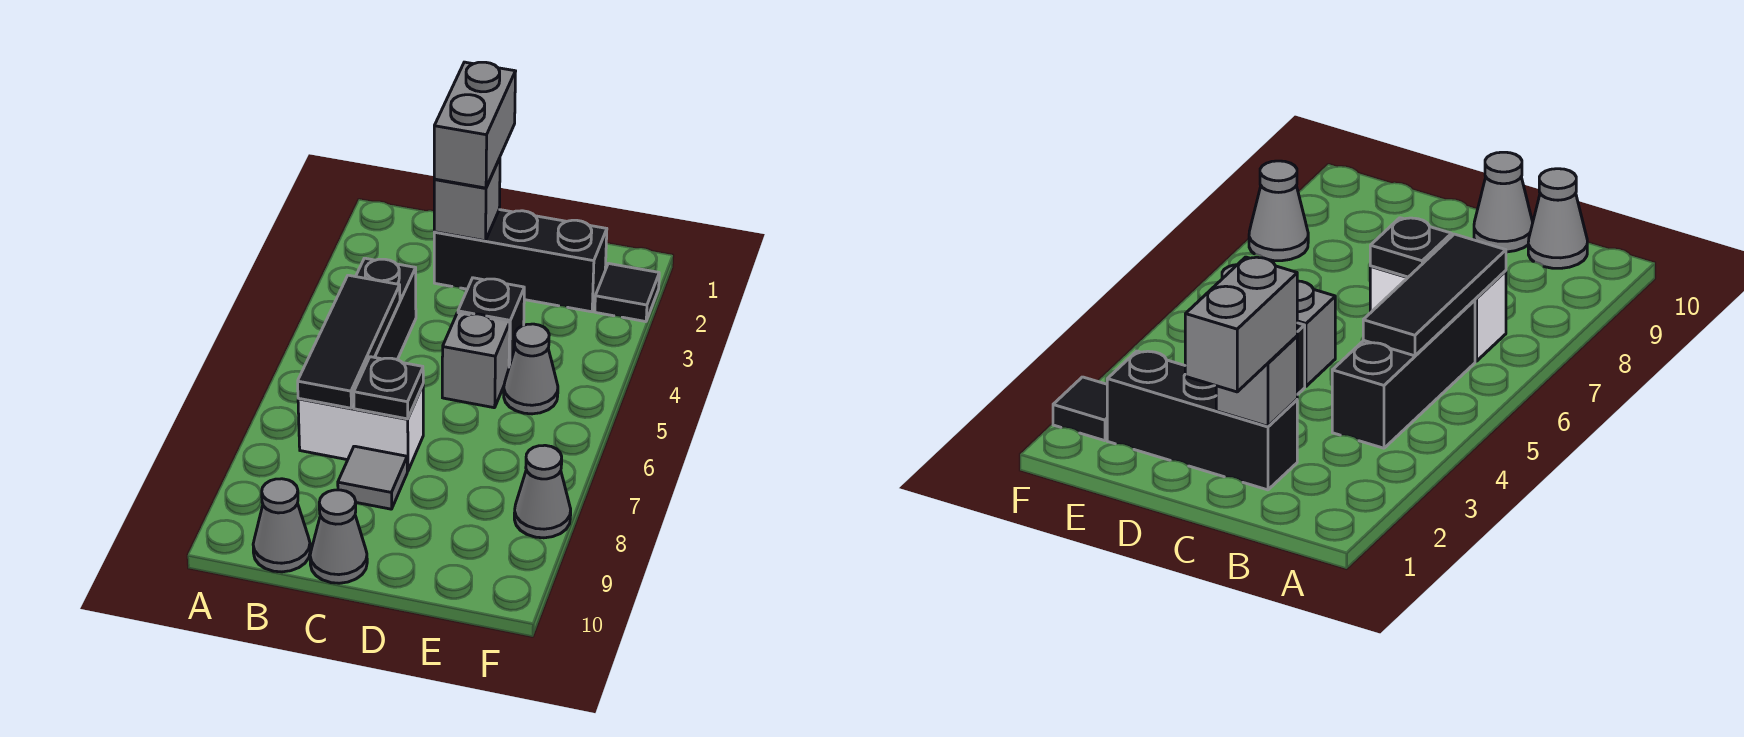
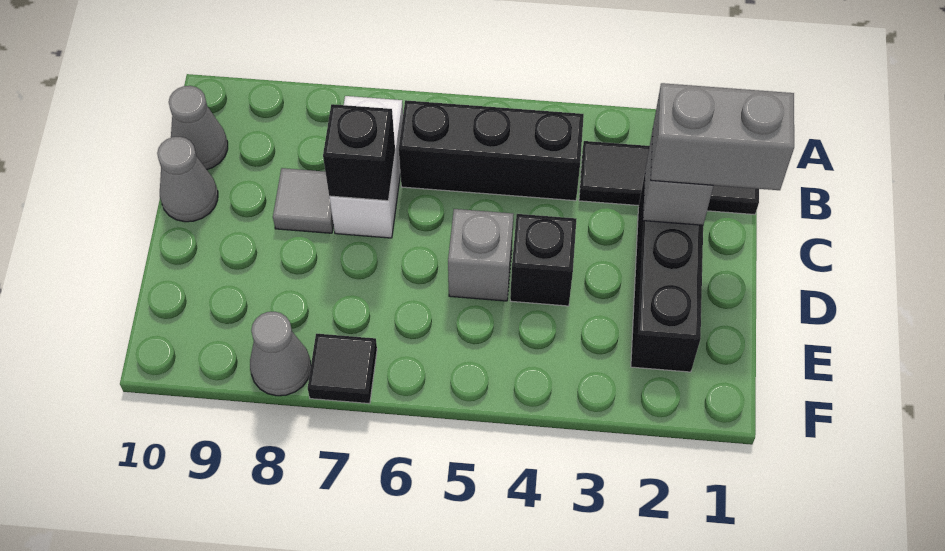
black 1x3 tile [298,275,400,408] -> black 1x3 tile moved to [579,141,759,215]
black 1x1 plate [354,357,423,419] -> black 1x1 brick [323,104,395,201]
grey 1x1 cone [504,324,558,414] -> none
black 1x1 tile [595,264,659,322] -> black 1x1 tile moved to [308,334,377,404]

